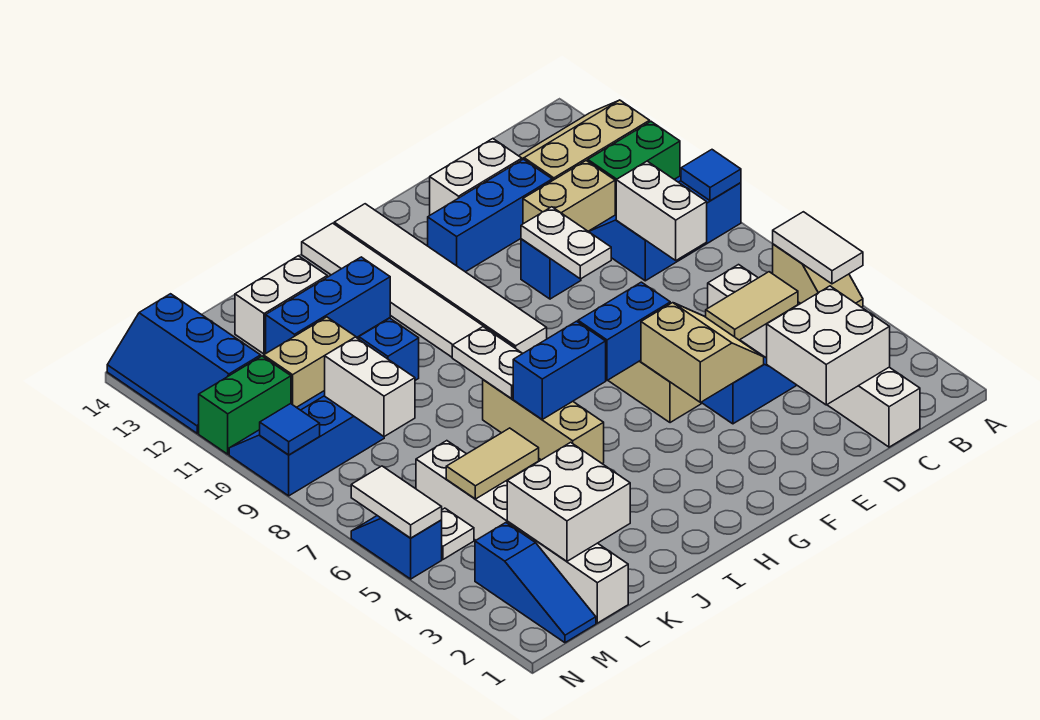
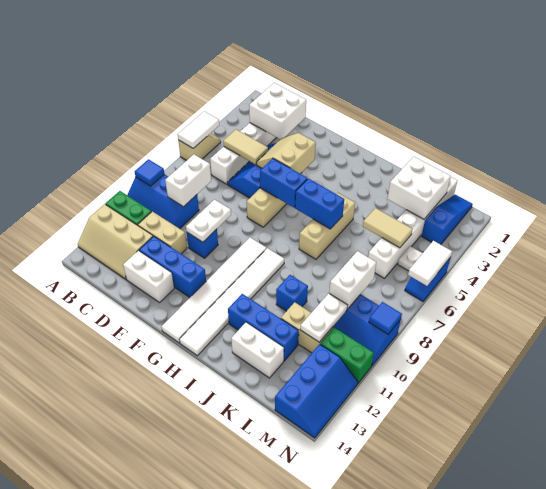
white 1x2 plate [452,327,523,399] -> white 1x2 plate moved to [300,293,348,342]

